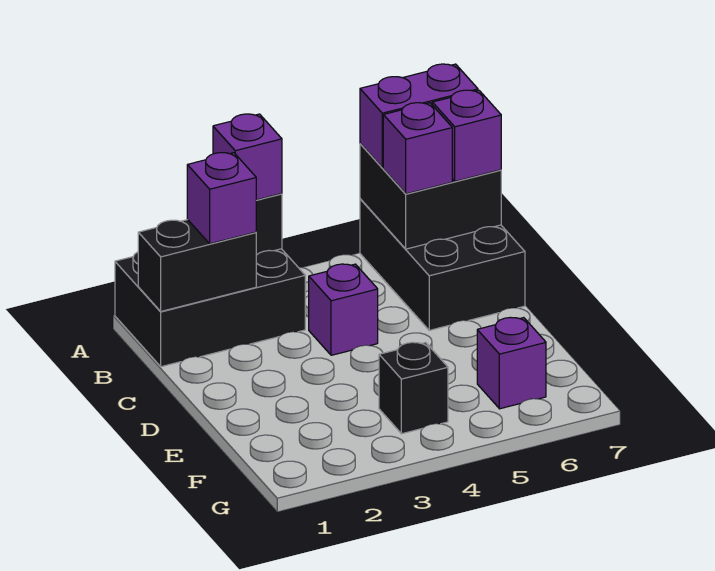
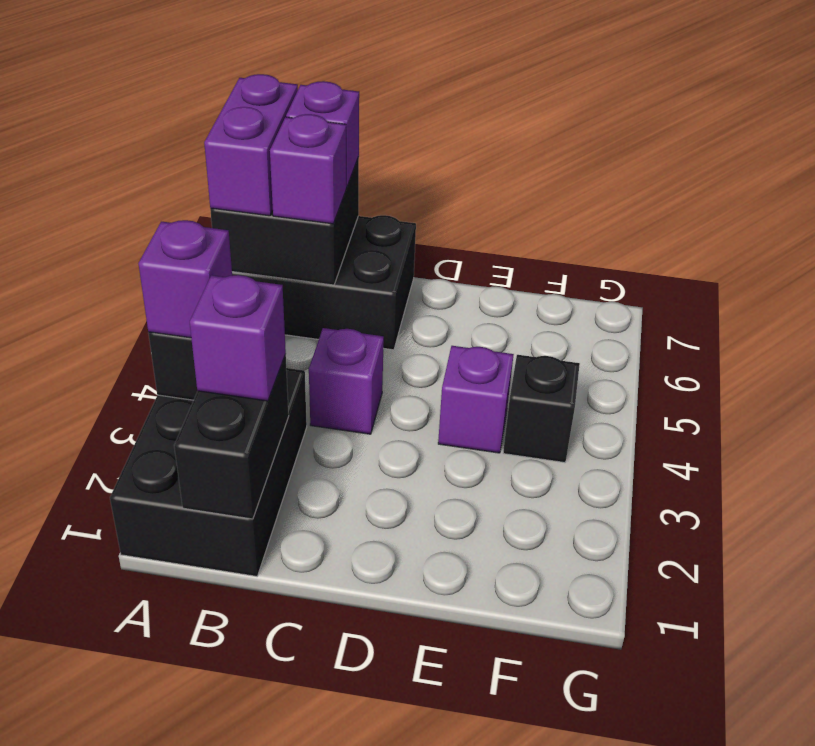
purple 1x1 brick [477,317,546,409] -> purple 1x1 brick moved to [438,346,514,453]

